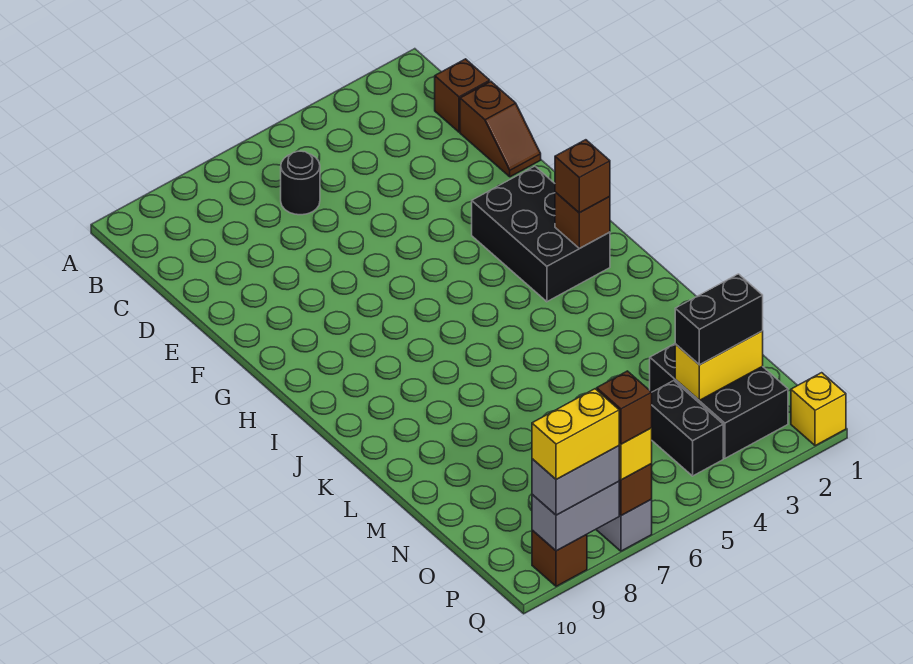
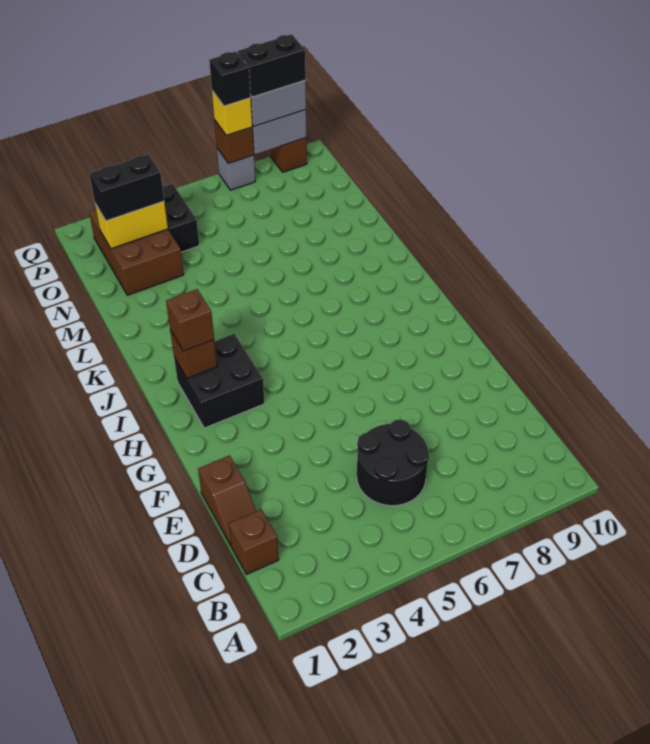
black 1x1 round brick [281,151,320,215] -> black 2x2 round brick [357,419,429,506]
brown 1x2 slope [460,82,541,177] -> brown 1x2 slope turned to [198,455,256,546]
black 2x3 brick [472,166,610,302] -> black 2x2 brick [174,334,265,428]
black 2x3 brick [650,344,788,458] -> brown 2x3 brick [89,210,184,295]
yellow 1x1 brick [791,373,846,446] -> none
brown 1x1 brick [597,371,652,444] -> black 1x1 brick [209,51,251,106]
yellow 1x2 brick [532,389,619,480] -> black 1x2 brick [238,34,306,97]

